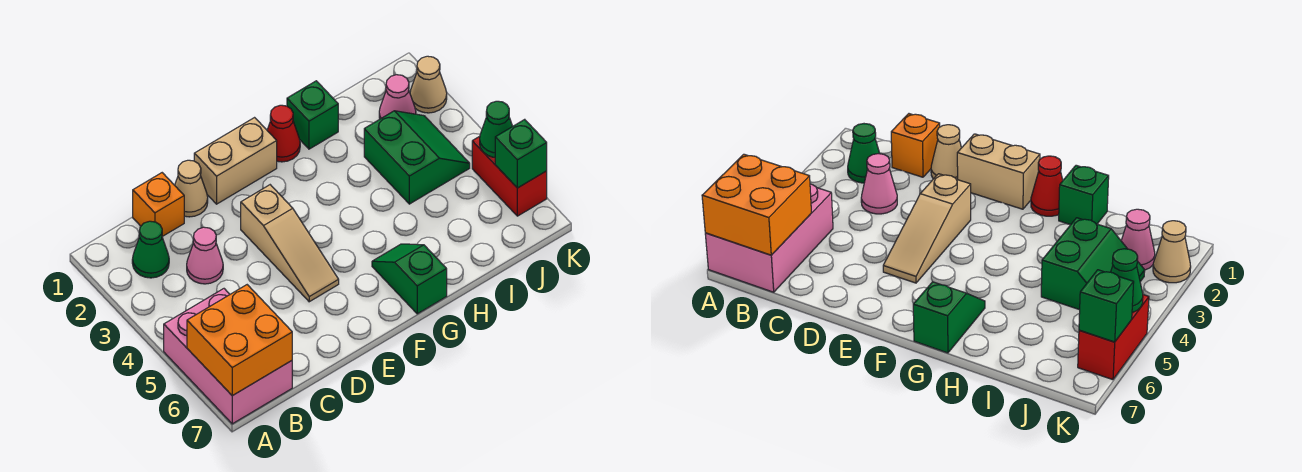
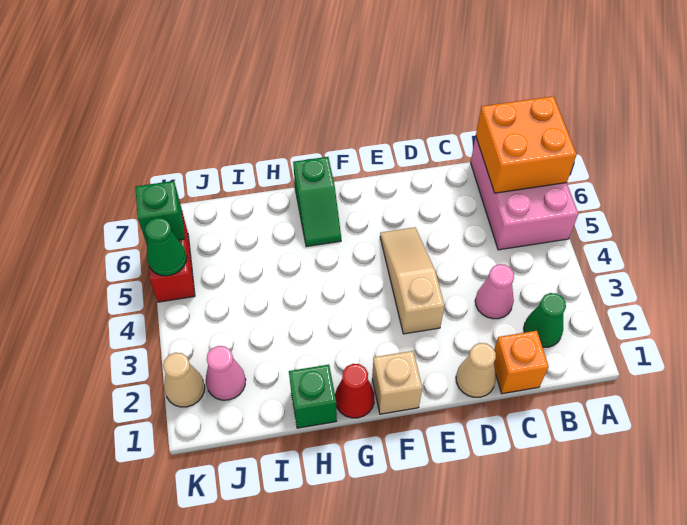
tan 1x2 brick [194,118,277,204] -> tan 1x1 brick [372,351,422,414]
green 2x2 slope [364,111,470,204] -> none

